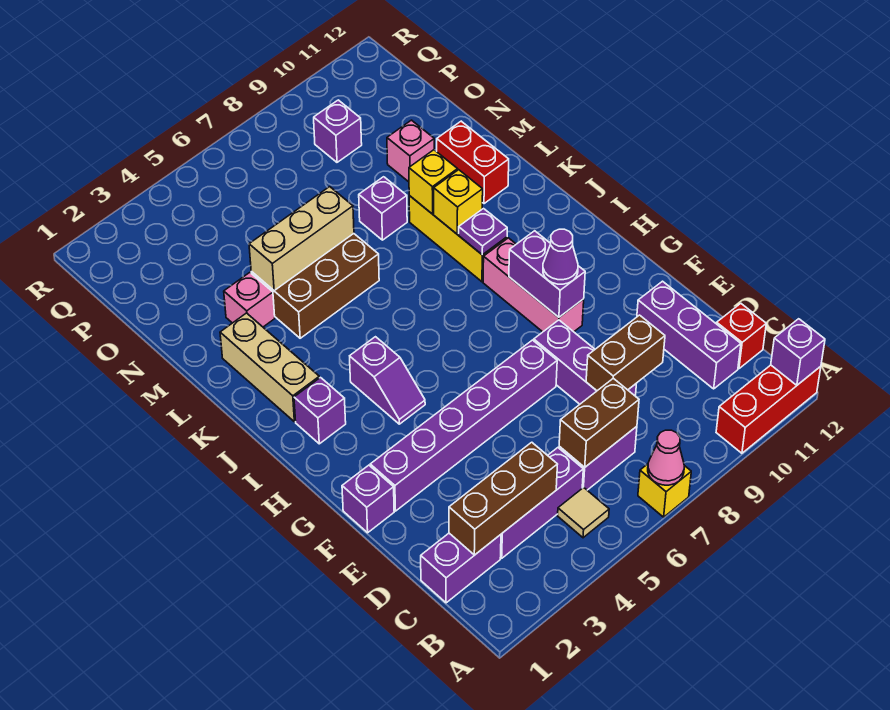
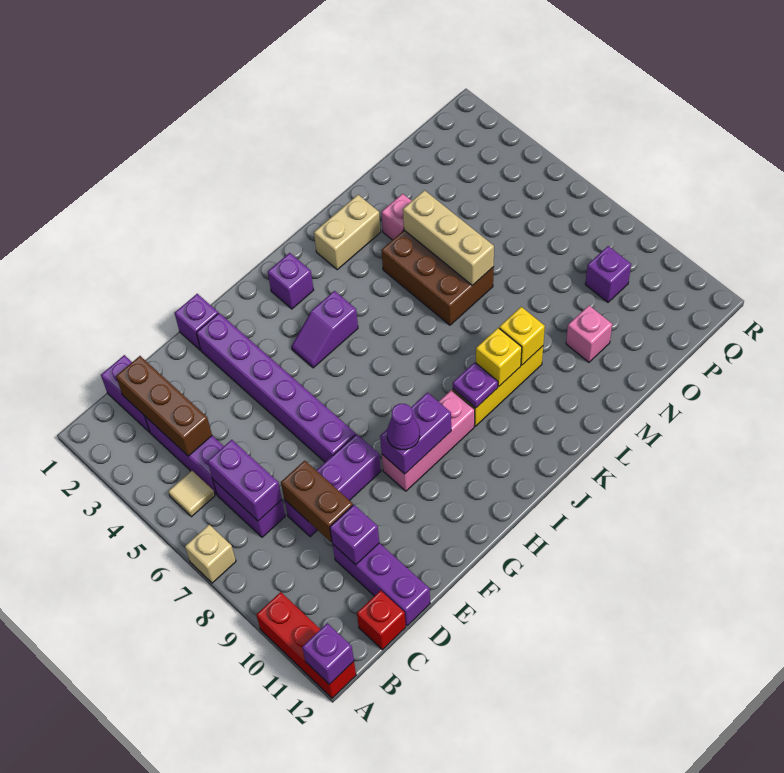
yellow 1x1 brick [638,464,691,517] -> tan 1x1 brick [185,525,236,583]
pink 1x1 cone [648,430,684,485] -> none
brown 1x2 brick [559,378,639,467] -> purple 1x2 brick [208,440,282,521]
purple 1x3 brick [637,281,741,389] -> purple 1x3 brick turned to [333,543,430,626]
tan 1x3 brick [220,313,319,422] -> tan 1x2 brick [314,195,381,269]
red 1x2 brick [437,121,509,204] -> none
purple 1x1 brick [359,177,407,240] -> purple 1x1 brick moved to [330,505,379,565]

